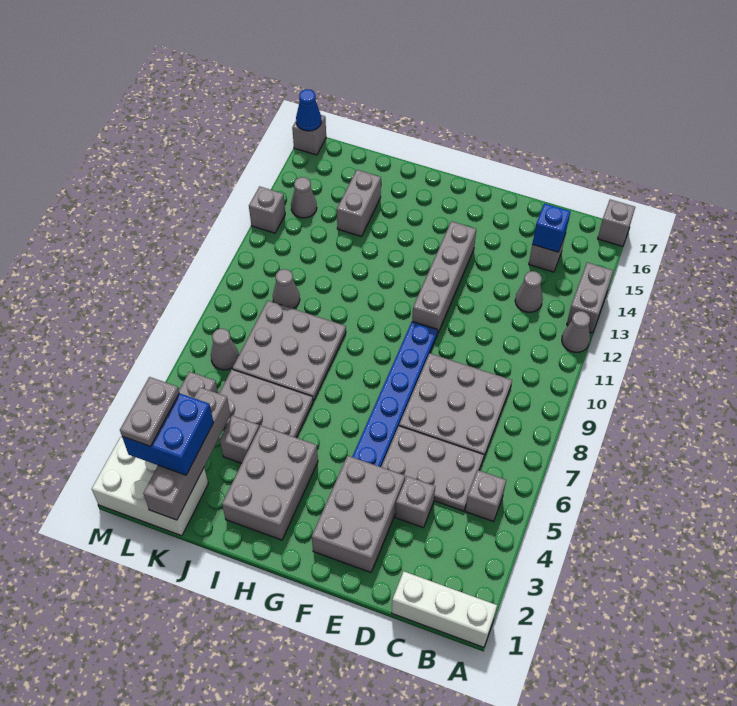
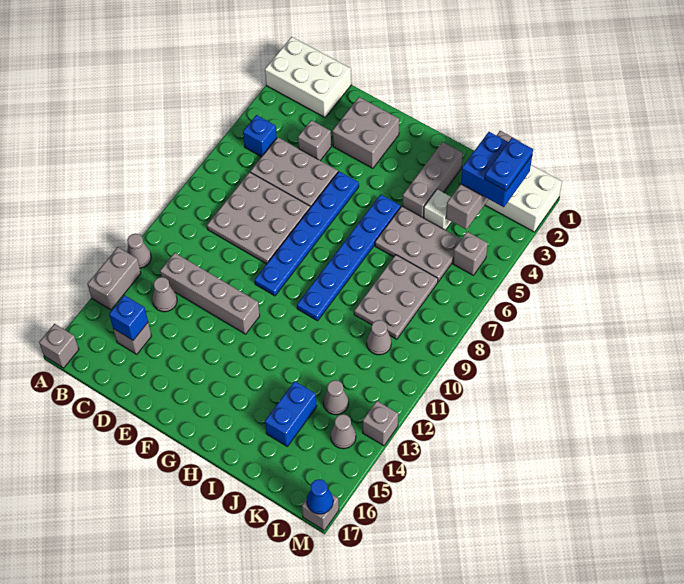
white 1x3 brick [392,571,497,647] -> white 2x3 brick [265,37,351,117]
grey 1x1 brick [465,470,506,521] -> blue 1x1 brick [243,115,277,157]
grey 2x3 brick [312,456,405,572] -> grey 2x2 brick [332,97,399,168]
grey 1x4 brick [412,221,476,334] -> grey 1x4 brick turned to [160,253,260,334]
grey 2x3 brick [222,426,318,540] -> grey 1x3 brick [402,142,463,218]
none -> blue 1x6 plate [297,195,401,321]
grey 3x3 plate [232,301,346,401] -> grey 2x3 plate [354,255,438,339]
grey 1x1 brick [220,416,259,463] -> white 1x1 brick [424,189,452,230]
grey 1x2 brick [337,170,381,237] -> blue 1x2 brick [265,381,317,446]
grey 1x2 plate [120,377,179,446] -> blue 1x2 plate [485,138,533,191]
grey 1x1 cone [211,329,239,370] -> grey 1x1 cone moved to [323,380,348,415]

